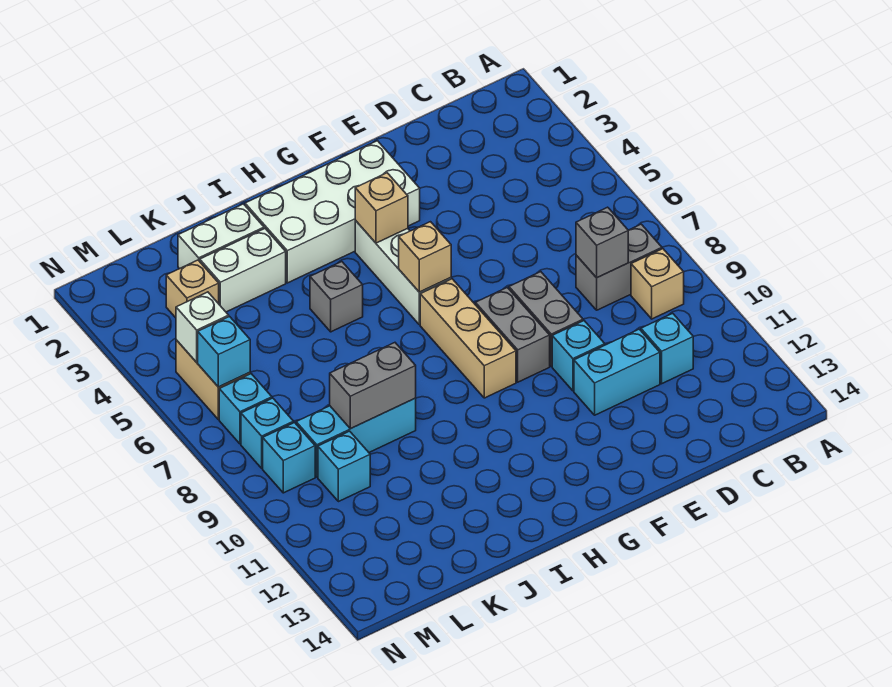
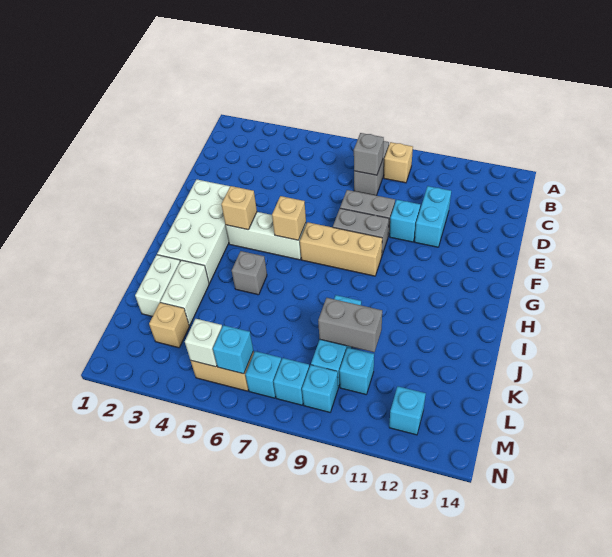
cyan 1x1 brick [641,313,693,384] -> cyan 1x1 brick moved to [389,386,426,435]
grey 1x2 brick [330,343,416,429] -> grey 1x2 brick turned to [318,298,382,352]

